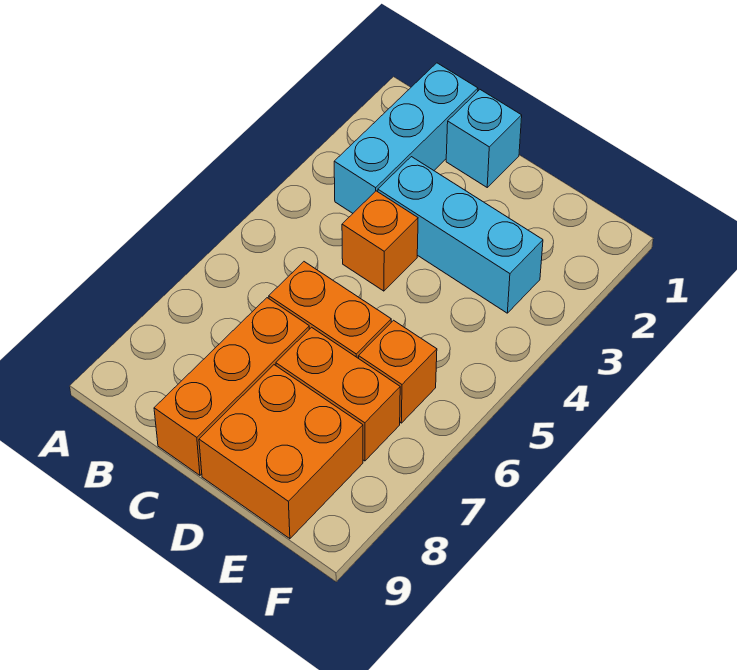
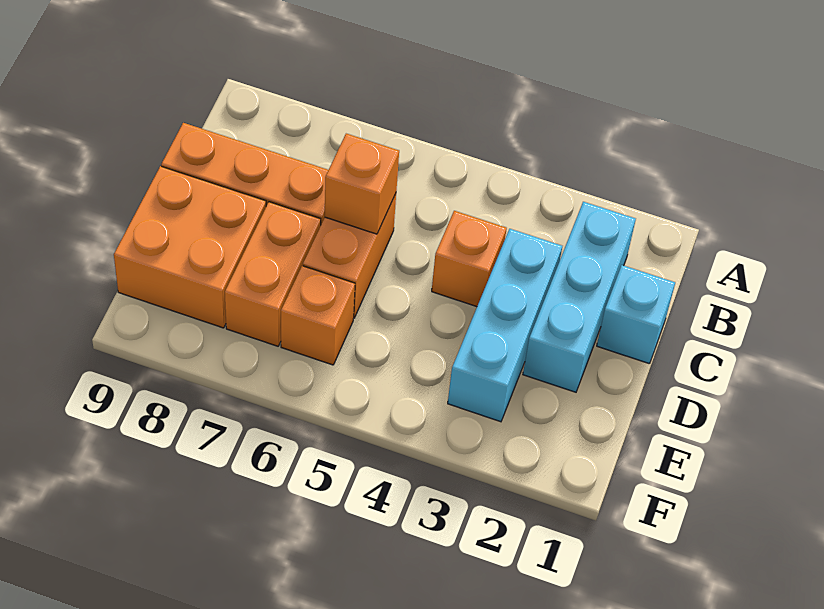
cyan 1x3 brick [334,63,478,213] -> cyan 1x3 brick turned to [523,202,636,392]
none -> orange 1x1 brick [325,134,399,234]

